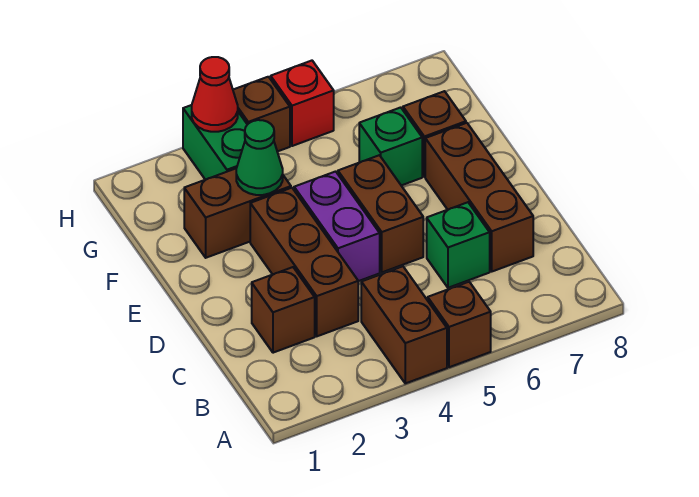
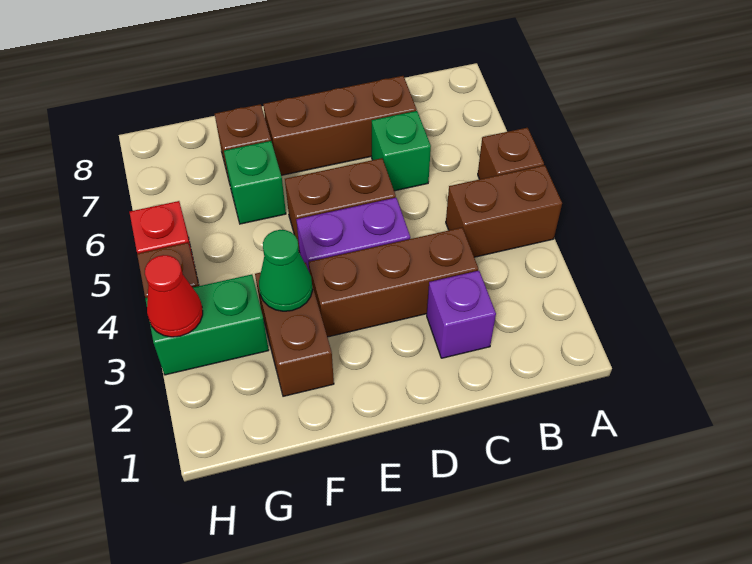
brown 1x1 brick [252,267,315,353] -> purple 1x1 brick [427,271,496,358]

